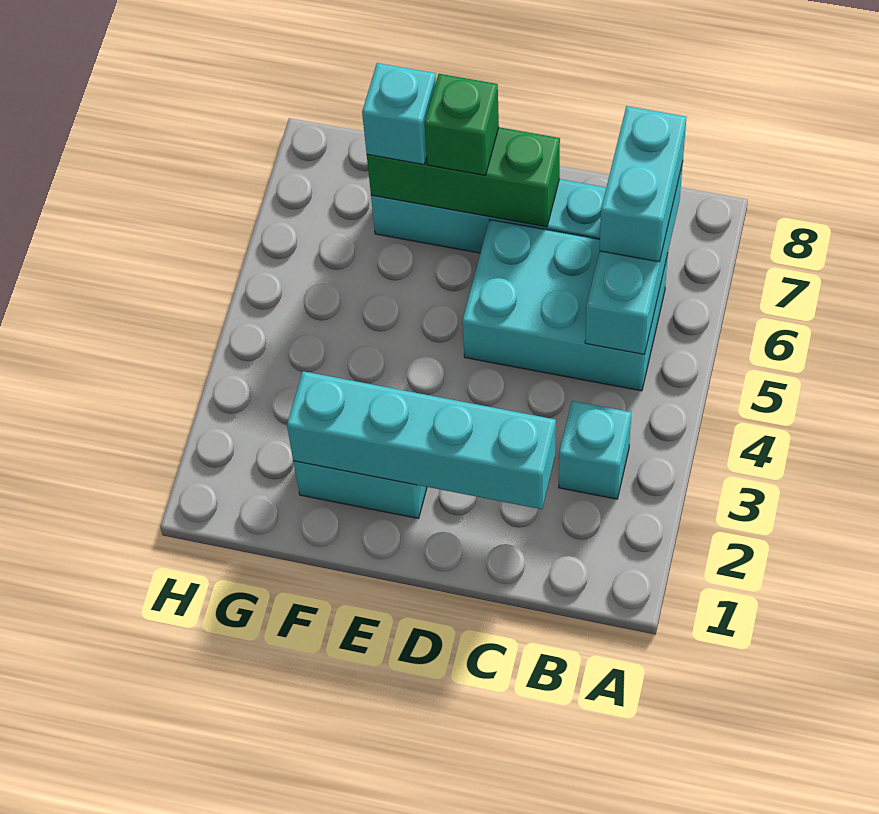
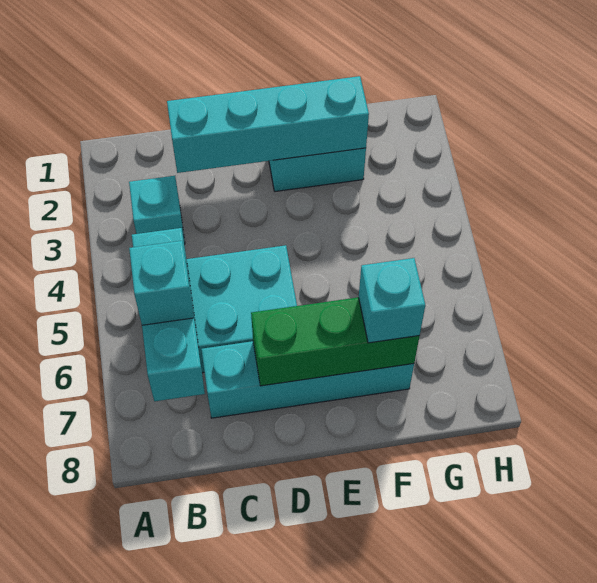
cyan 1x2 brick [600,106,687,262] -> cyan 1x1 brick [129,241,194,325]
green 1x1 brick [424,74,499,175] -> none

